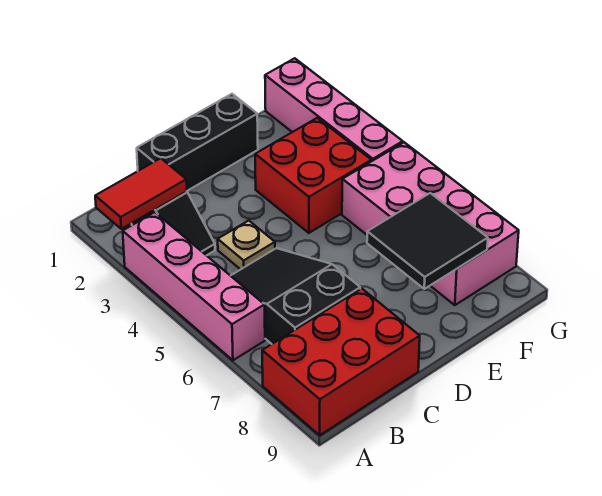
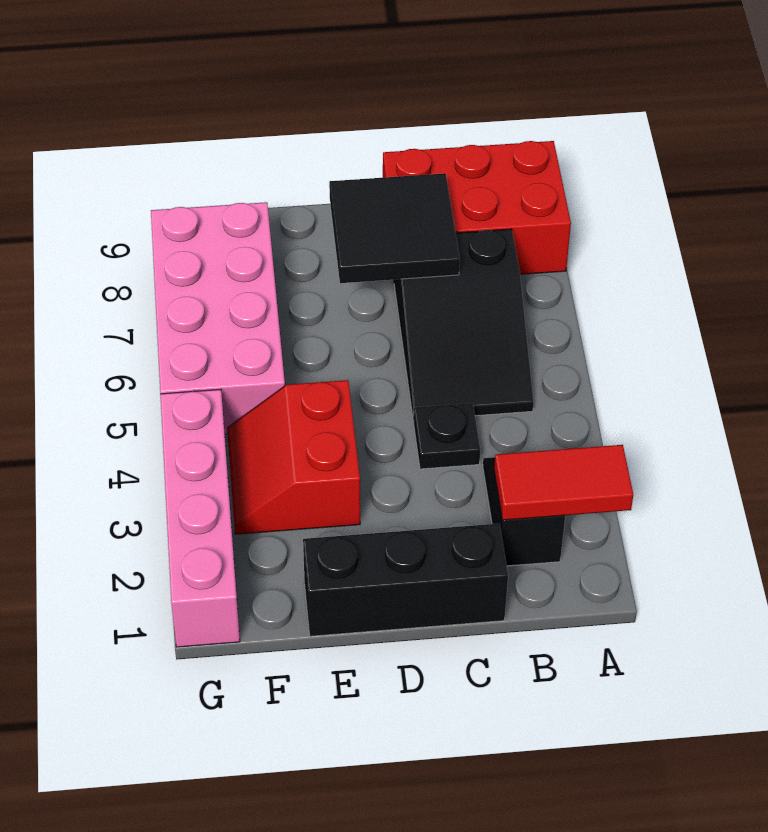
pink 1x4 brick [123,212,265,360] -> none
tan 1x1 plate [218,221,275,269] -> black 1x1 plate [413,403,480,469]
red 2x2 brick [255,118,371,233] -> red 2x2 slope [227,380,360,534]
black 2x2 tile [367,193,488,289] -> black 2x2 tile moved to [329,173,460,283]

